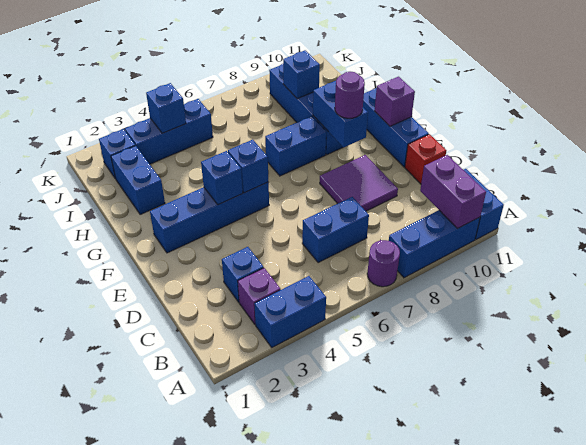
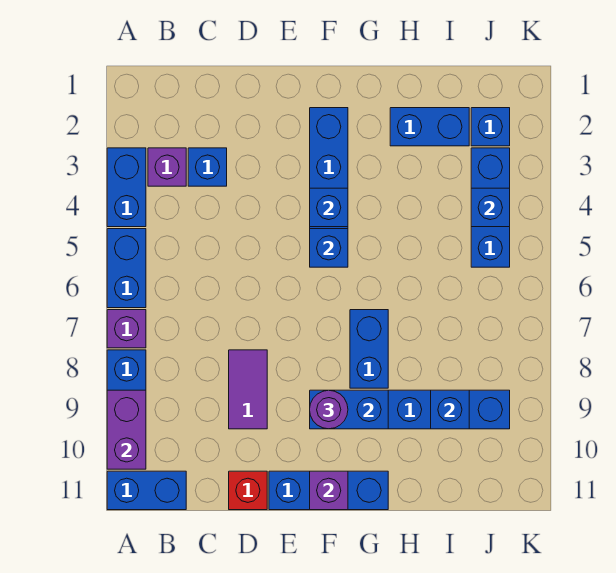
purple 1x1 round brick [367,240,400,287] -> purple 1x1 brick [107,310,146,348]
purple 1x2 brick [420,155,486,228] -> purple 1x2 brick turned to [107,390,146,469]
blue 1x2 brick [302,197,369,263] -> blue 1x2 brick moved to [107,229,146,308]
purple 2x2 tile [320,155,398,211] -> purple 1x2 tile [229,350,267,429]

